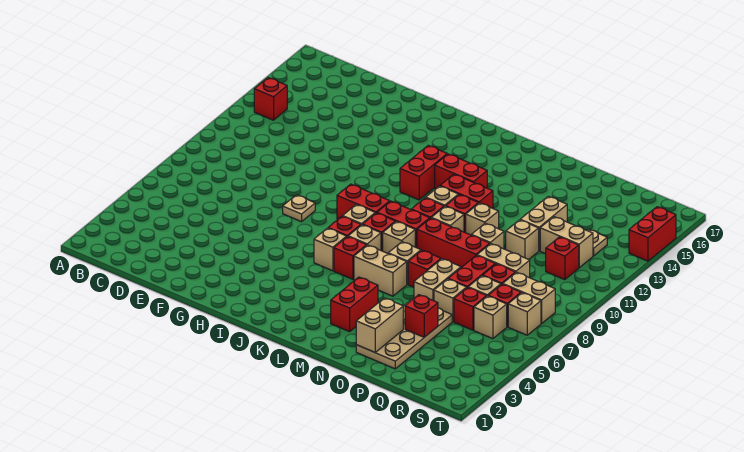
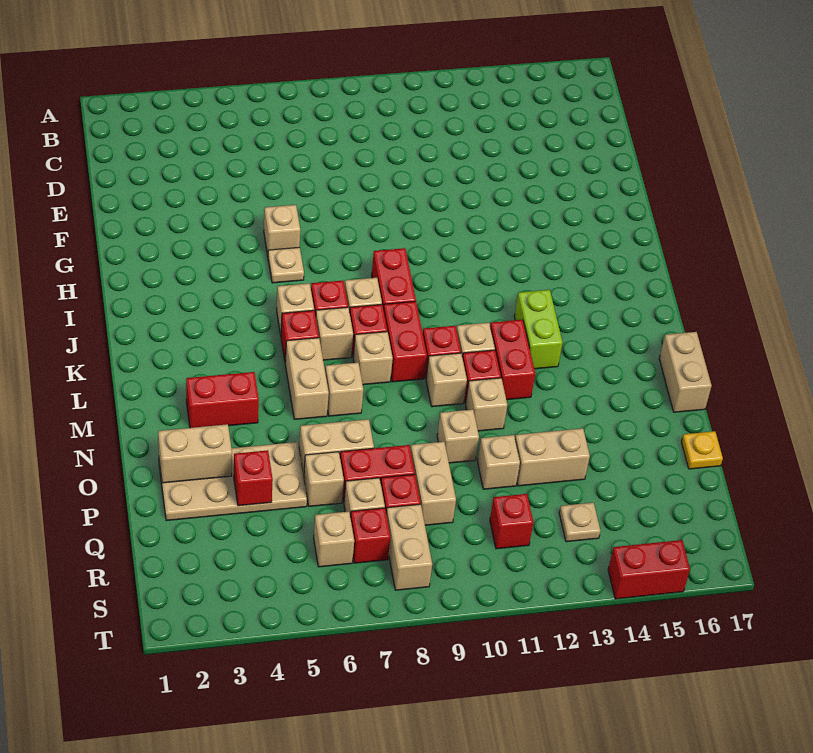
red 1x1 brick [254,78,287,120] -> none
tan 1x1 plate [283,195,315,222] -> tan 1x1 plate moved to [268,247,304,283]
red 1x2 brick [400,145,447,200] -> none
red 1x2 brick [435,154,487,189] -> lime 1x2 brick [514,290,563,369]
red 1x3 brick [417,218,490,267] -> none
red 1x1 brick [408,250,441,287] -> none
none -> yellow 1x1 plate [681,431,723,469]
red 1x1 brick [454,287,487,330] -> none
tan 1x2 brick [540,217,593,268] -> tan 1x2 brick moved to [659,332,712,412]
tan 1x1 brick [508,293,541,335] -> tan 1x1 brick moved to [264,205,300,255]

